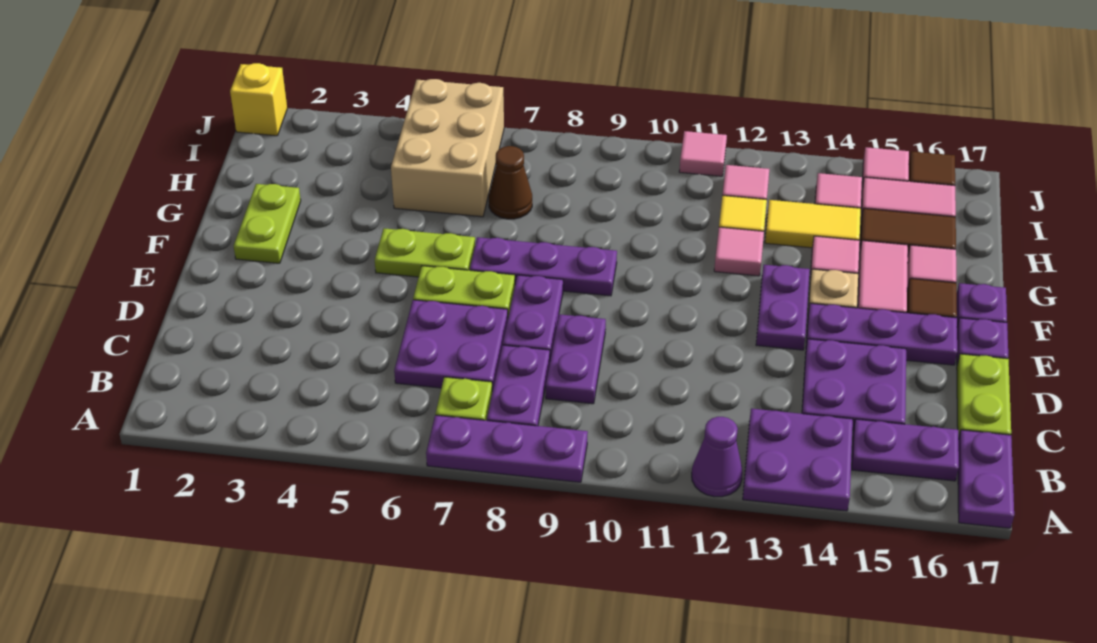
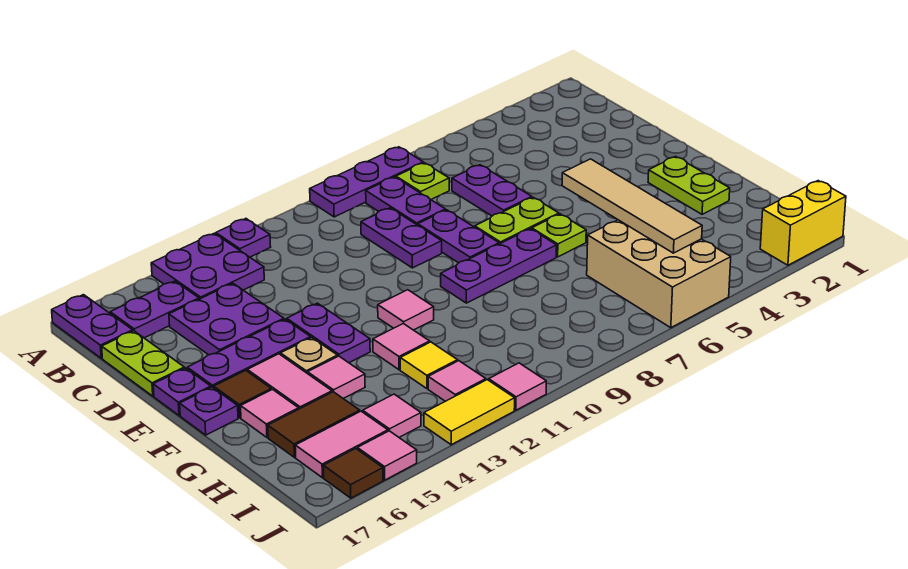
purple 1x1 cone [692,417,742,497] -> purple 1x1 plate [216,219,271,257]
purple 2x2 plate [394,300,508,391] -> purple 1x2 plate [452,165,532,216]
lime 1x2 plate [375,228,475,277] -> lime 1x1 plate [532,214,586,257]
none -> tan 1x4 tile [562,159,702,253]
none -> pink 1x1 tile [378,290,434,330]
brown 1x1 cone [489,146,532,219] -> none
yellow 1x2 tile [765,200,861,248] -> yellow 1x2 tile moved to [424,380,515,445]
yellow 1x1 brick [230,63,287,136] -> yellow 1x2 brick [760,181,846,265]

